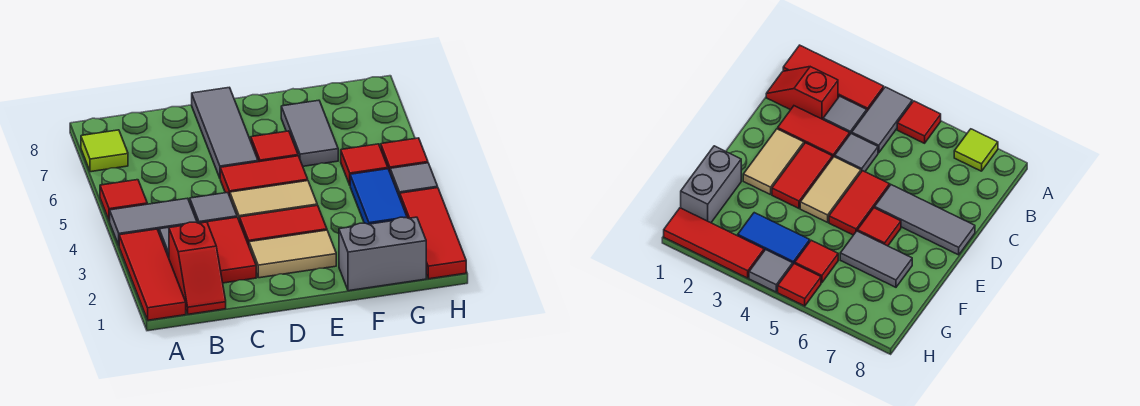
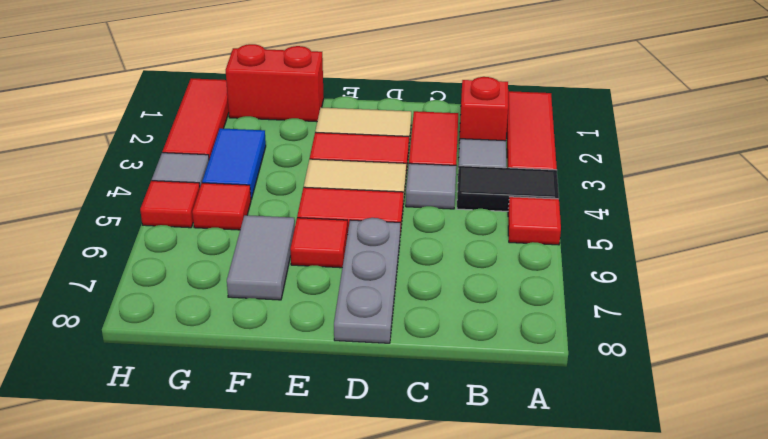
grey 1x2 tile [110,198,197,245] -> black 1x2 tile [457,166,559,211]
lime 1x1 tile [81,130,128,172] -> none
grey 1x3 tile [192,87,258,178] -> grey 1x3 plate [334,218,400,343]
grey 1x2 brick [339,217,426,291] -> red 1x2 brick [226,44,324,122]

